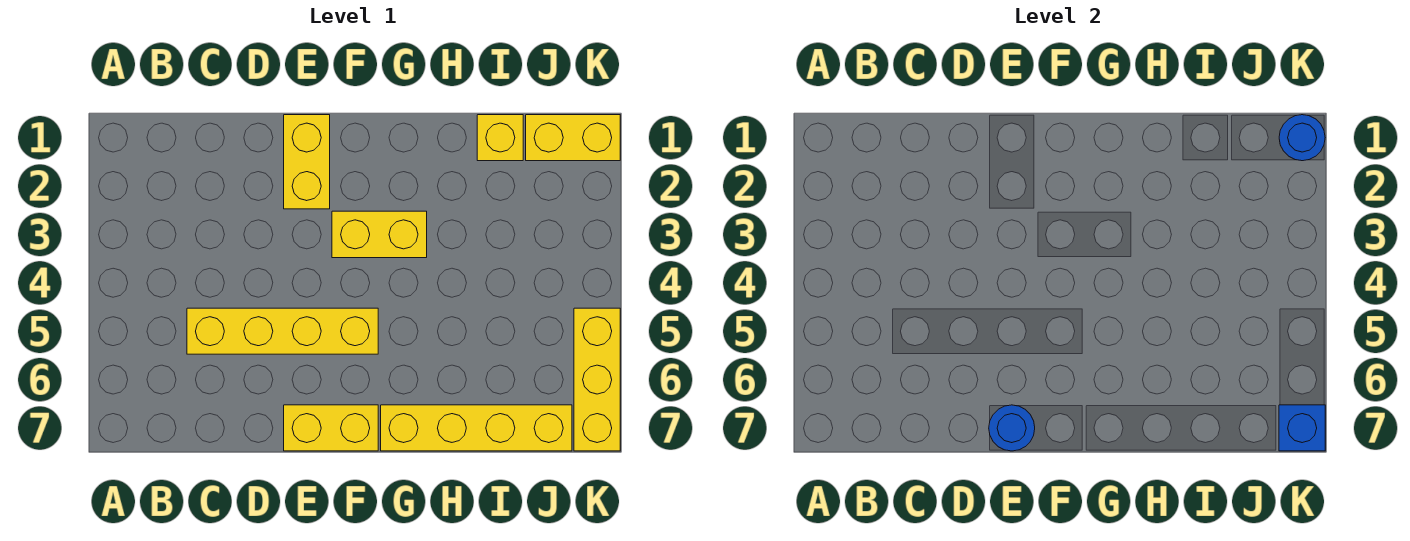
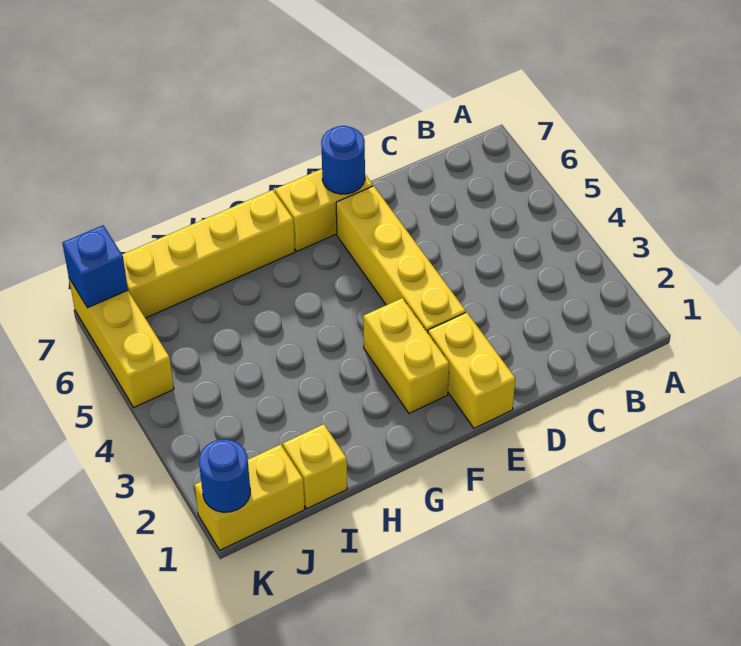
yellow 1x4 brick [187,308,378,354] -> yellow 1x4 brick turned to [336,186,466,333]
yellow 1x2 brick [332,211,427,258] -> yellow 1x2 brick turned to [363,298,449,413]

